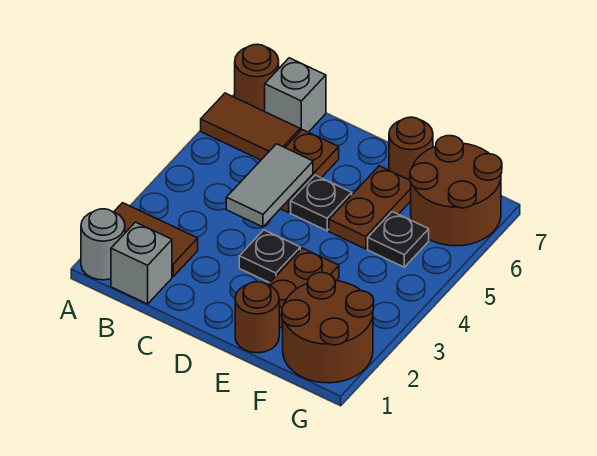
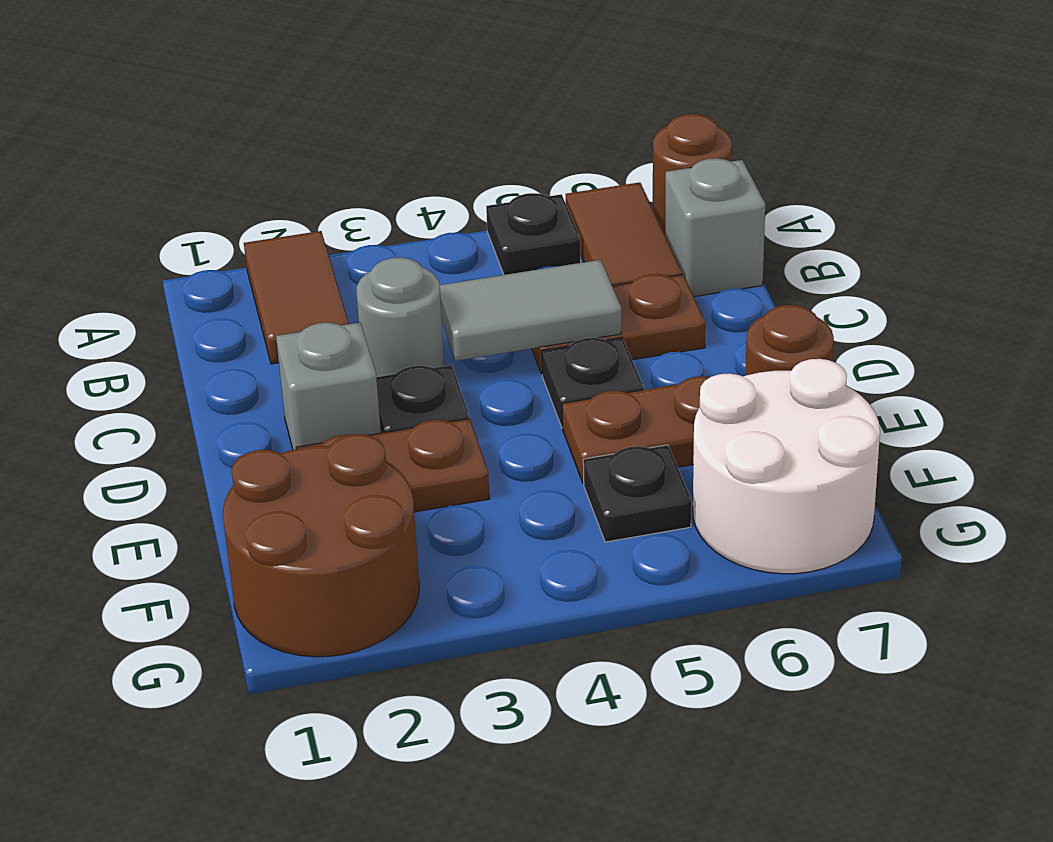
grey 1x1 round brick [81,209,125,280] -> grey 1x1 round brick moved to [356,257,444,377]
none -> black 1x1 plate [486,193,581,275]
grey 1x1 brick [111,222,172,304] -> grey 1x1 brick moved to [276,323,381,450]
brown 1x1 round brick [235,282,279,353] -> none
brown 2x2 round brick [410,136,502,246] -> white 2x2 round brick [693,359,880,574]

